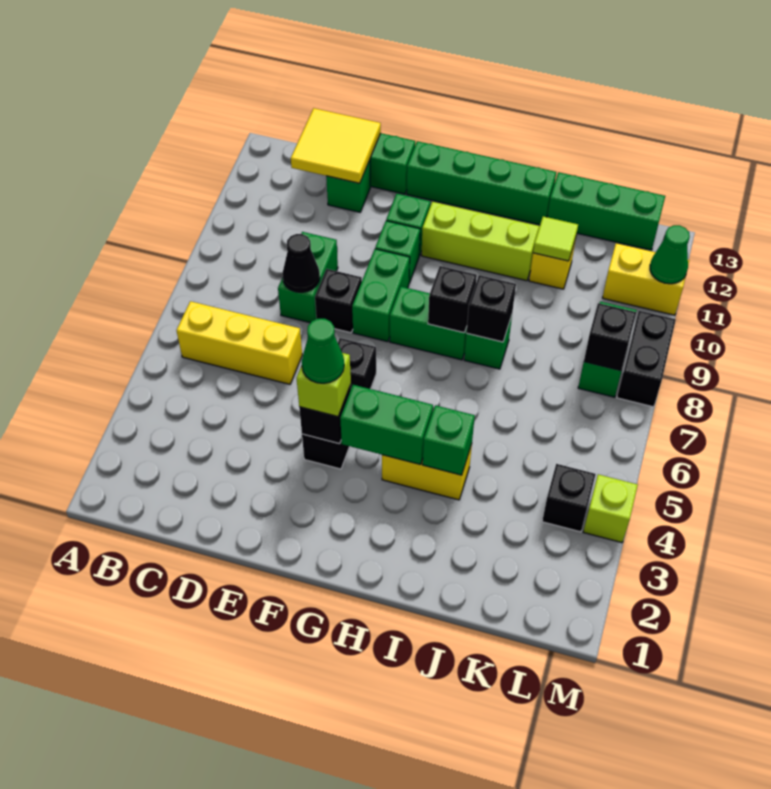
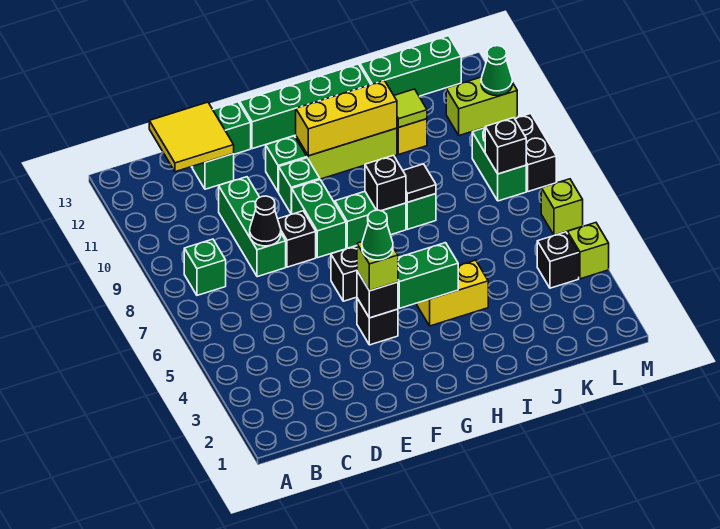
yellow 1x3 brick [177,301,302,384] -> yellow 1x3 brick moved to [296,80,397,156]
green 1x2 brick [278,232,338,323] -> green 1x3 brick [219,177,286,277]
green 1x1 brick [423,405,475,475] -> green 1x1 brick moved to [184,239,226,295]
black 1x1 brick [466,275,516,342] -> black 1x1 tile [403,164,436,202]
yellow 1x2 brick [603,243,689,315] -> lime 1x2 brick [446,77,517,135]
none -> lime 1x1 brick [541,179,583,235]

